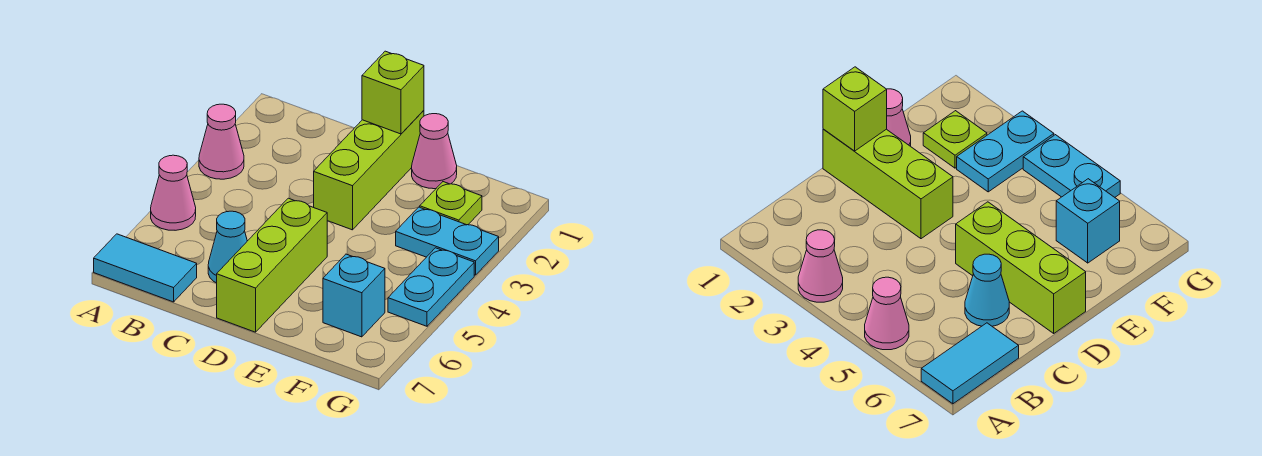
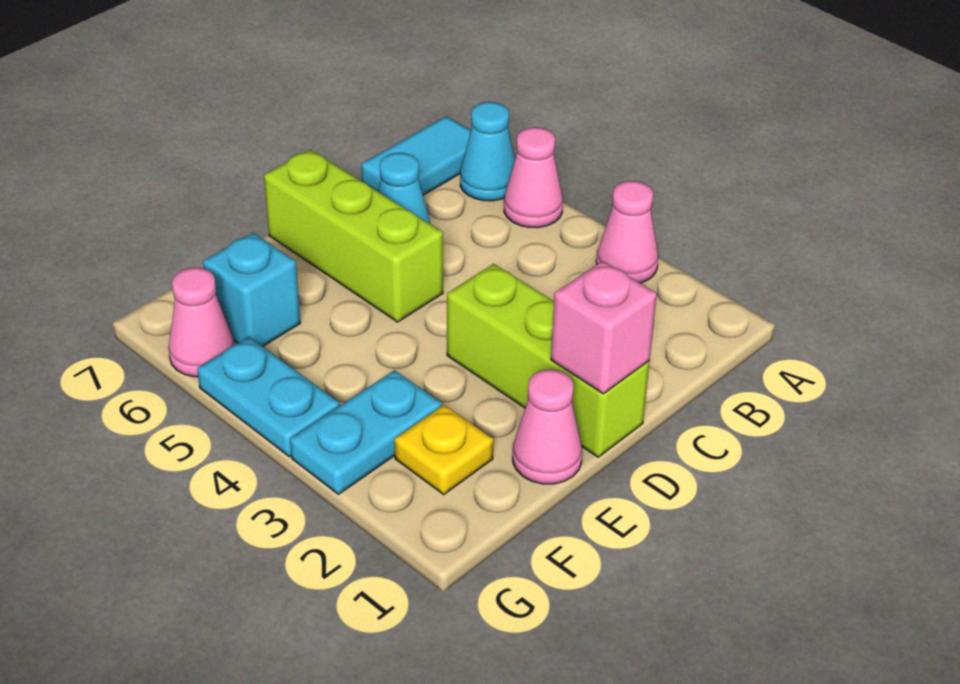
none -> cyan 1x1 cone [460,102,515,201]
lime 1x1 brick [362,51,424,134] -> pink 1x1 brick [551,261,657,394]
lime 1x1 plate [420,182,482,225] -> yellow 1x1 plate [394,405,494,494]
none -> pink 1x1 cone [168,268,235,377]

